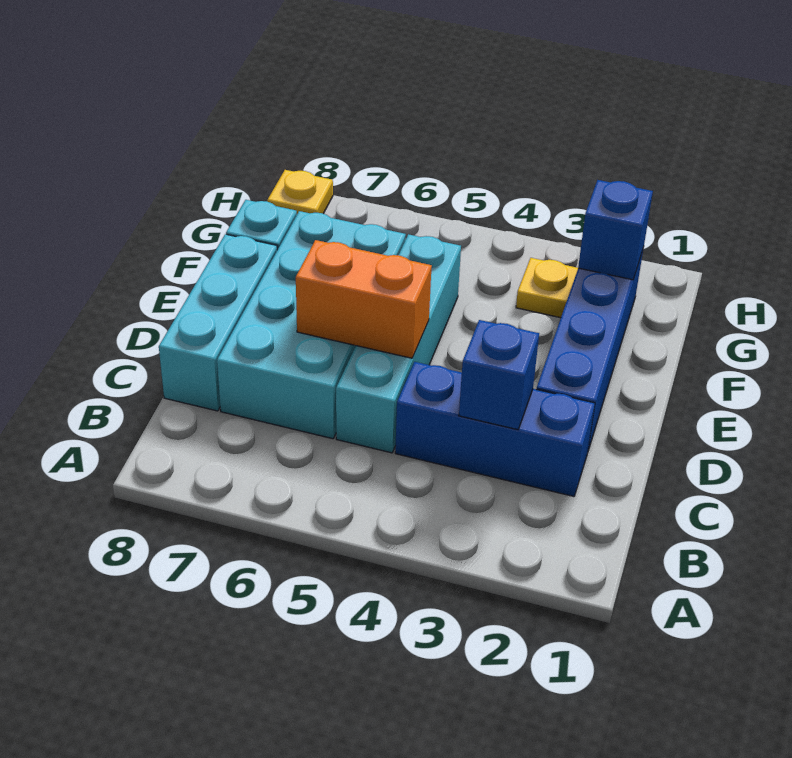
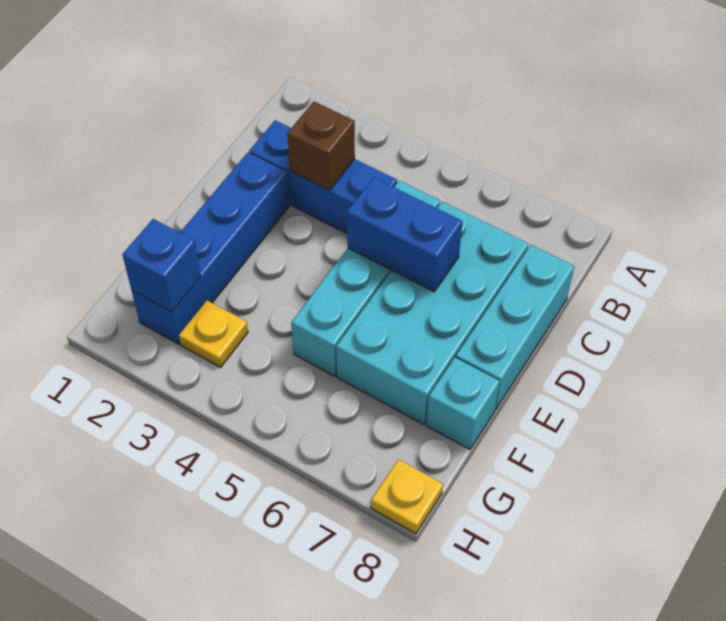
blue 1x1 brick [459,320,539,430] -> brown 1x1 brick [287,102,355,190]
orange 1x2 brick [296,240,432,358] -> blue 1x2 brick [347,177,463,292]

